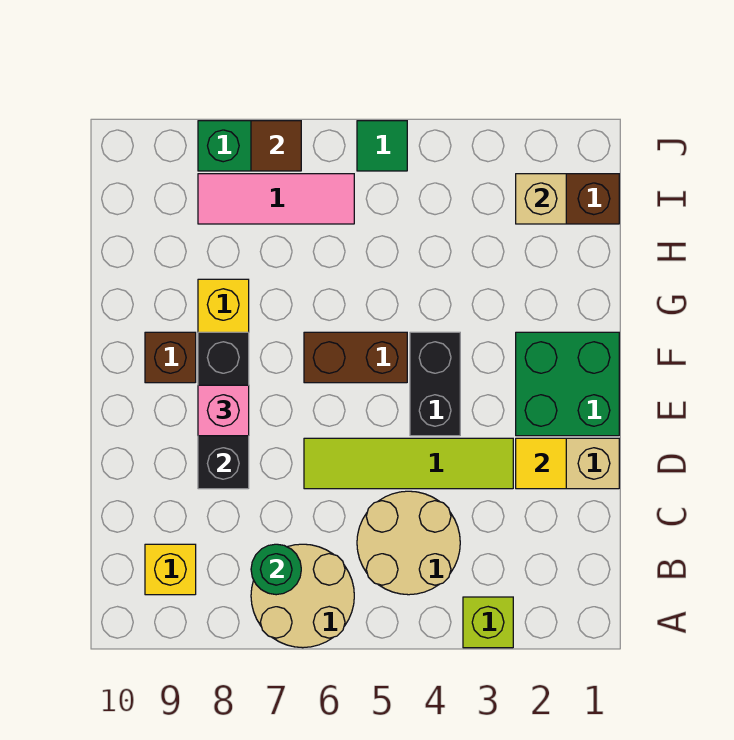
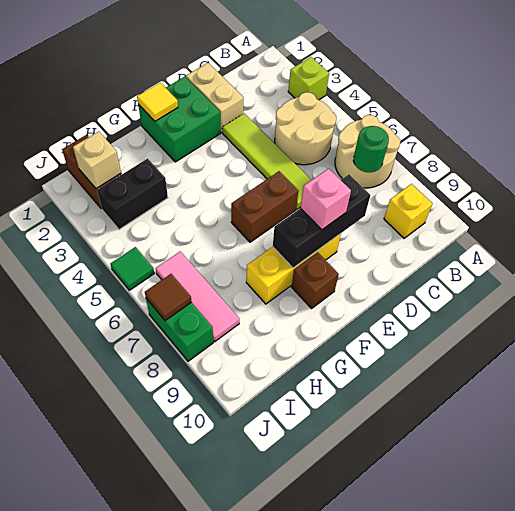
yellow 1x1 tile [516,438,566,489] -> yellow 1x1 tile moved to [137,83,178,121]
black 1x2 brick [410,332,460,436] -> black 1x2 brick moved to [97,159,168,229]
brown 1x2 brick [304,332,407,383] -> brown 1x2 brick turned to [231,171,298,242]

